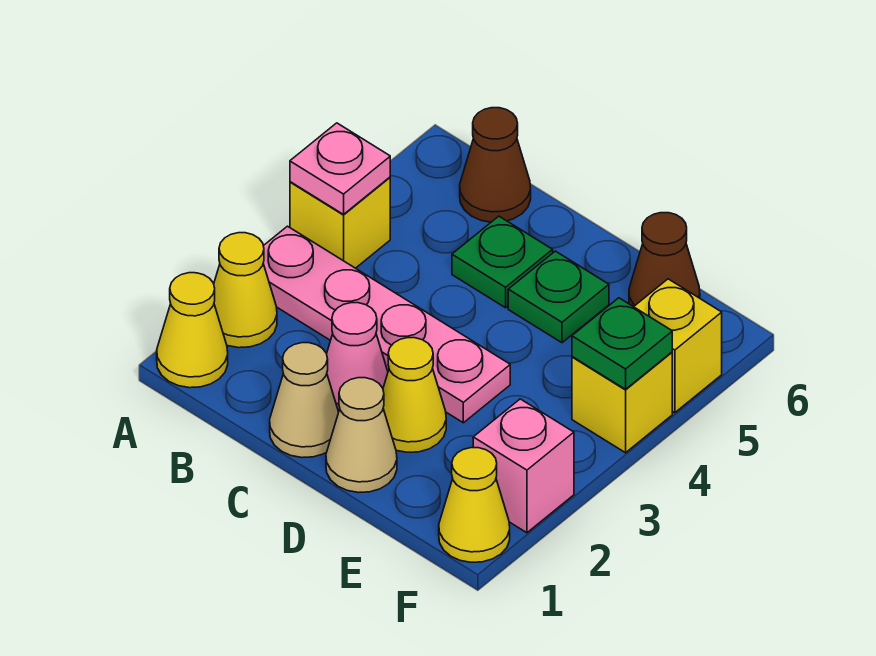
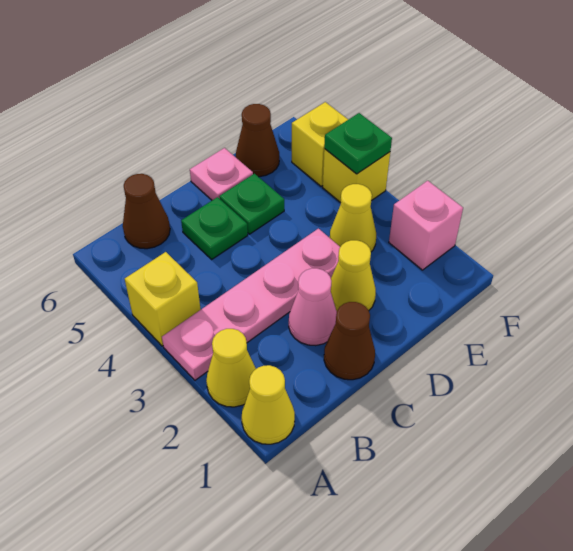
pink 1x1 plate [290,123,390,214] -> pink 1x1 plate moved to [190,148,253,200]
tan 1x1 cone [270,343,339,458] -> brown 1x1 cone [324,302,375,380]
tan 1x1 cone [326,378,397,493] -> none
yellow 1x1 cone [439,448,510,562] -> yellow 1x1 cone moved to [330,184,376,252]

